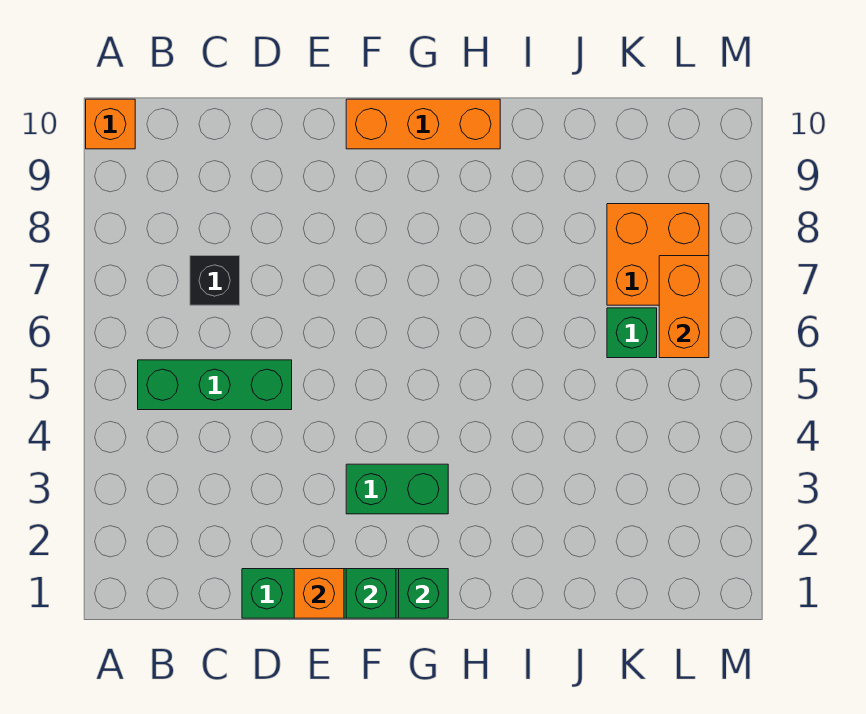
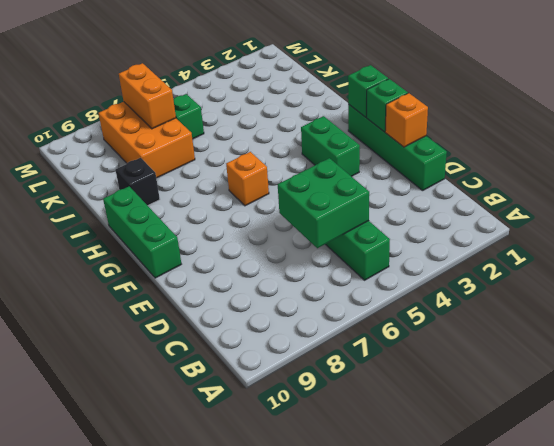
orange 1x1 brick [86,99,135,149] -> orange 1x1 brick moved to [226,152,269,206]
none -> green 2x2 brick [278,158,369,248]
black 1x1 brick [190,256,240,305] -> black 1x1 brick moved to [116,158,160,206]
orange 1x3 brick [346,99,500,149] -> green 1x3 brick [103,186,181,278]
orange 2x2 brick [607,204,709,305] -> orange 2x3 brick [99,102,195,178]
orange 1x2 brick [659,256,709,358] -> orange 1x2 brick turned to [119,63,176,129]

